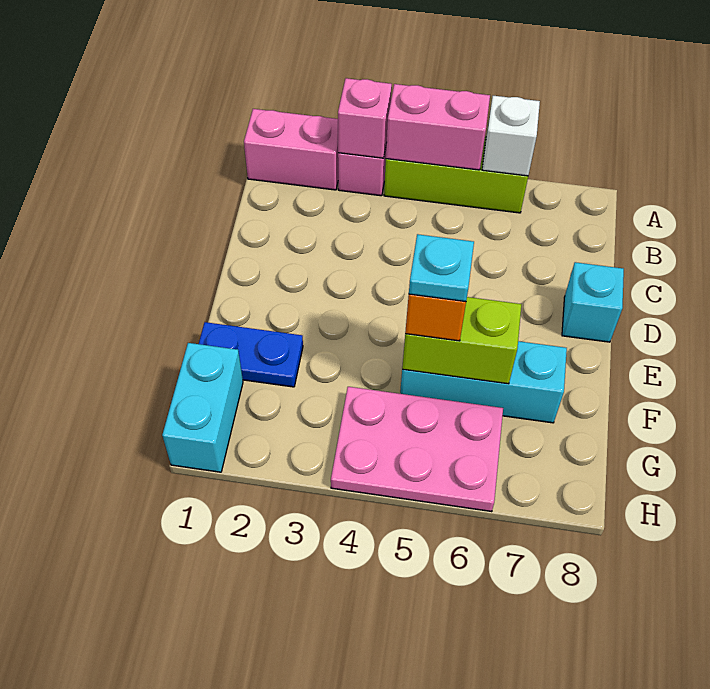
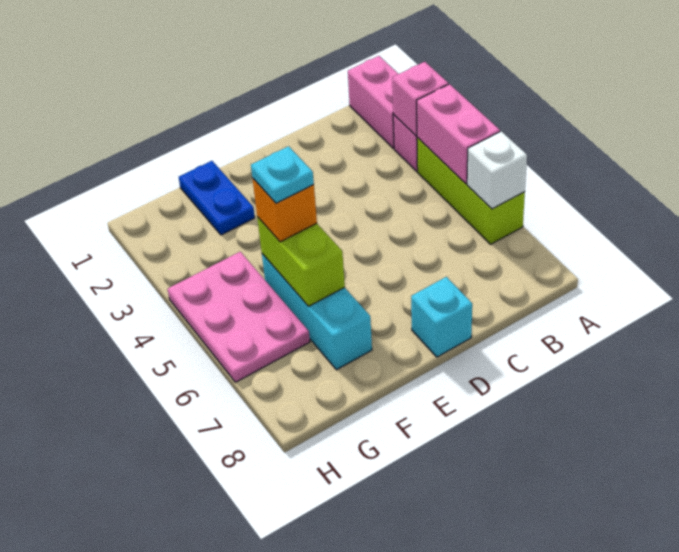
cyan 1x2 brick [162,343,243,472] -> none

